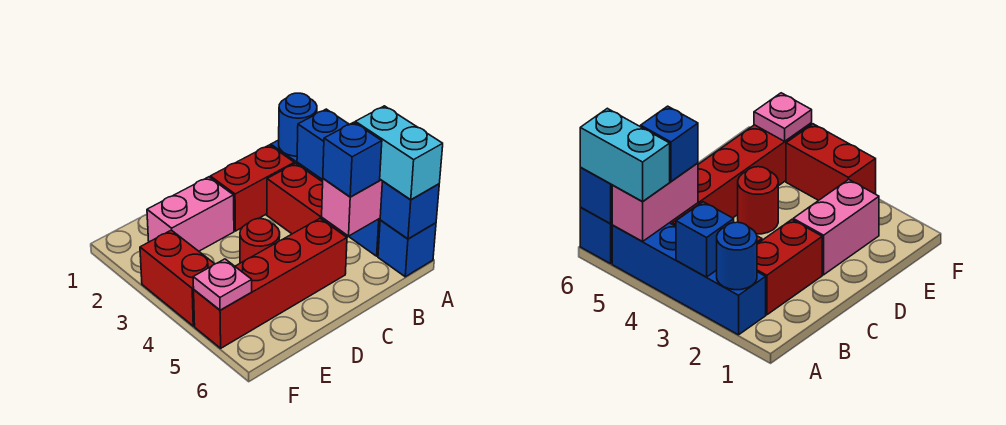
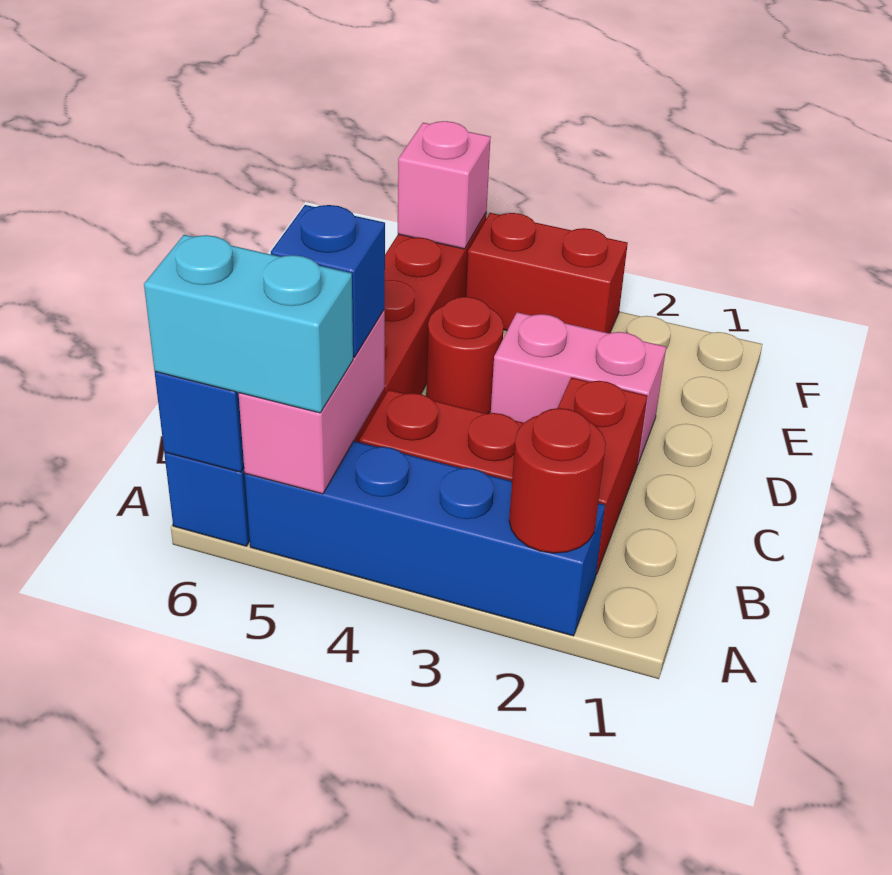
blue 1x1 round brick [279,93,317,156] -> red 1x1 round brick [509,408,606,553]
blue 1x1 brick [297,109,349,180] -> none
pink 1x2 brick [147,177,234,251] -> pink 1x2 brick turned to [491,312,666,465]
pink 1x1 plate [193,259,252,310] -> pink 1x1 brick [398,121,491,249]

